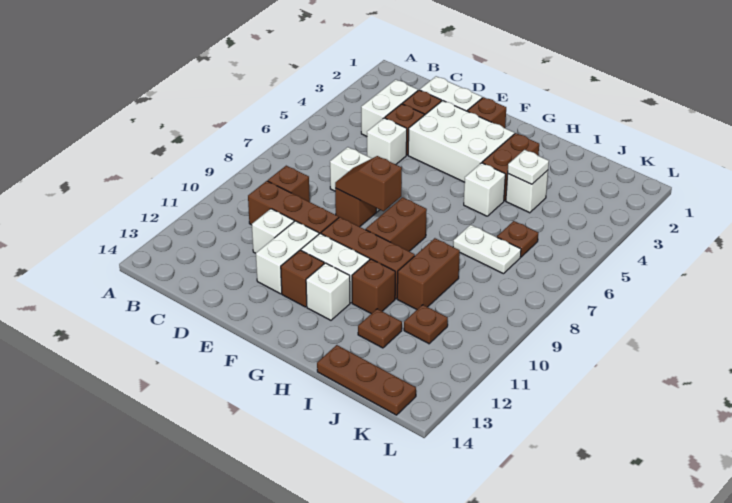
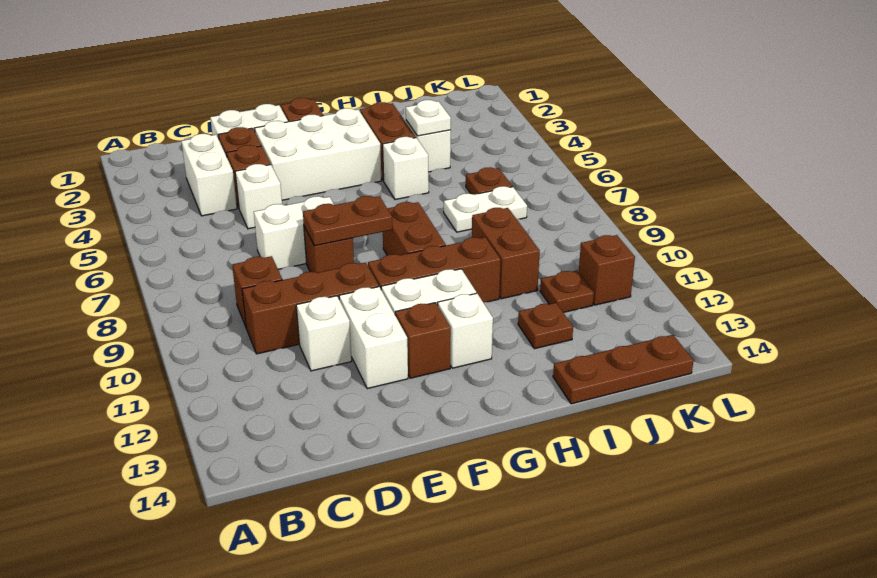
brown 1x2 slope [335,156,402,211] -> brown 1x2 plate [303,196,392,246]
brown 1x1 brick [352,259,395,314] -> brown 1x1 brick moved to [579,235,635,305]

